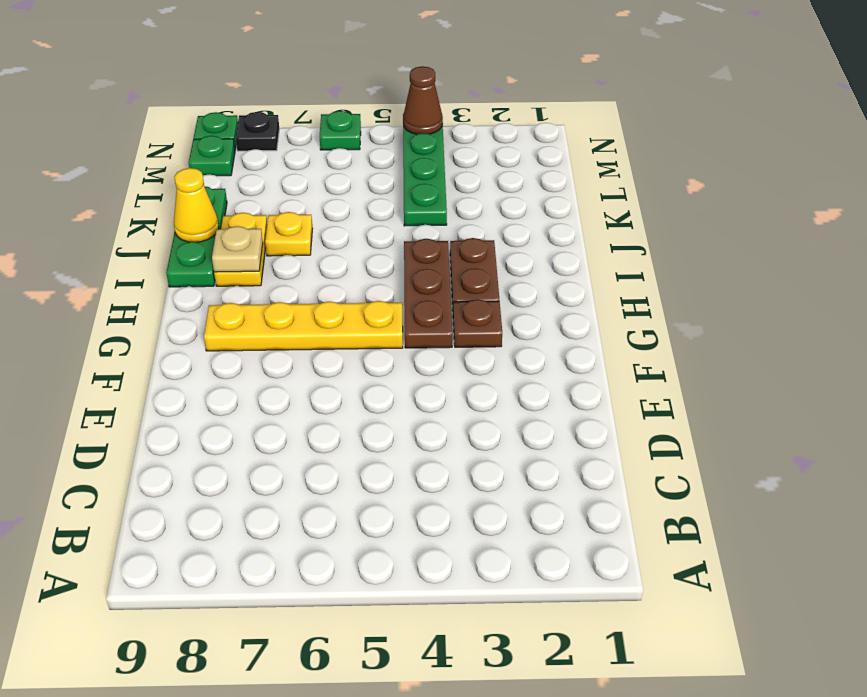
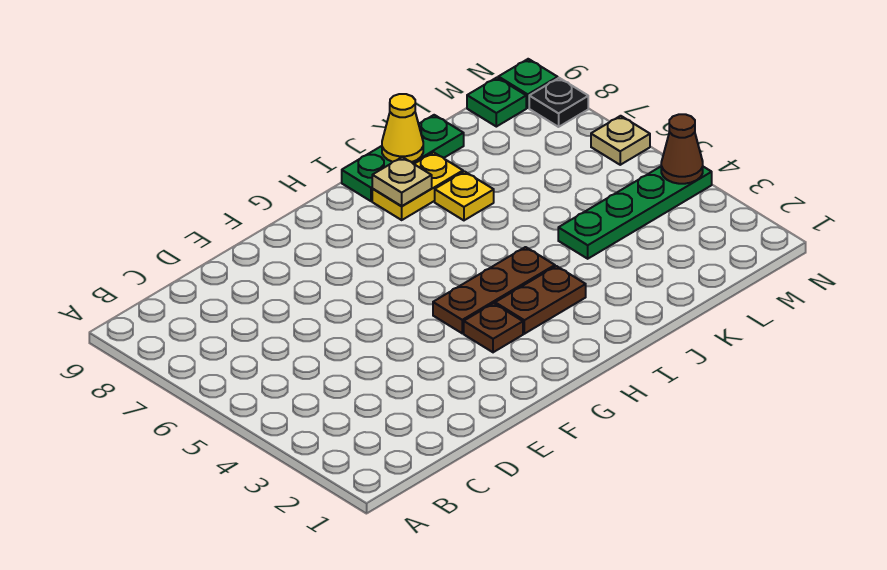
yellow 1x4 plate [204,301,403,351] -> none
green 1x1 plate [320,111,361,150] -> tan 1x1 plate [591,116,650,165]

